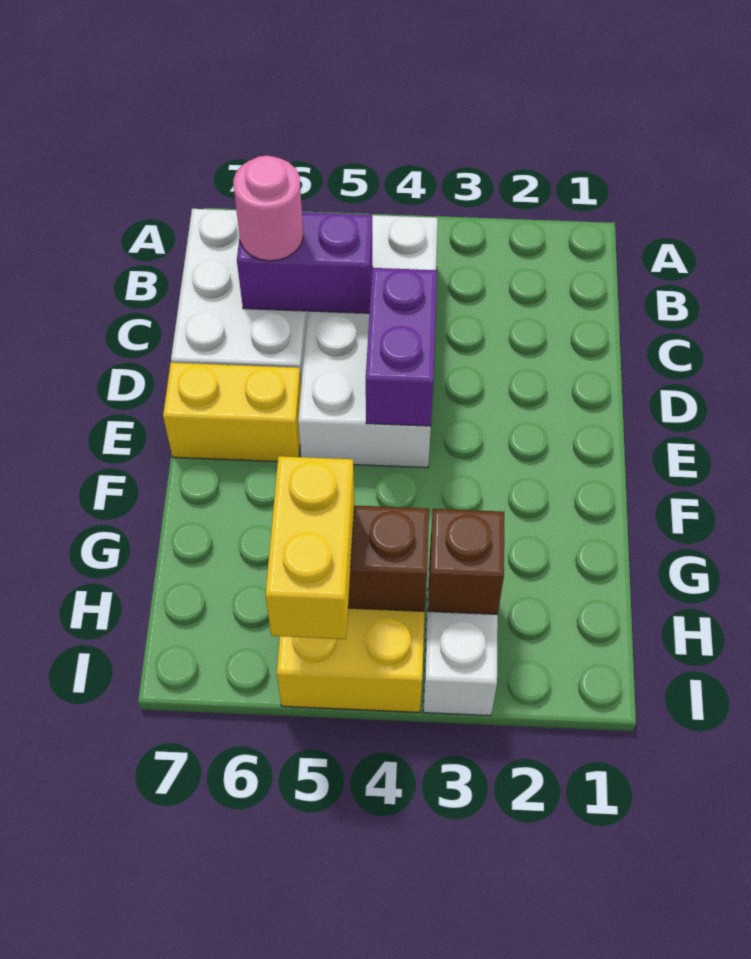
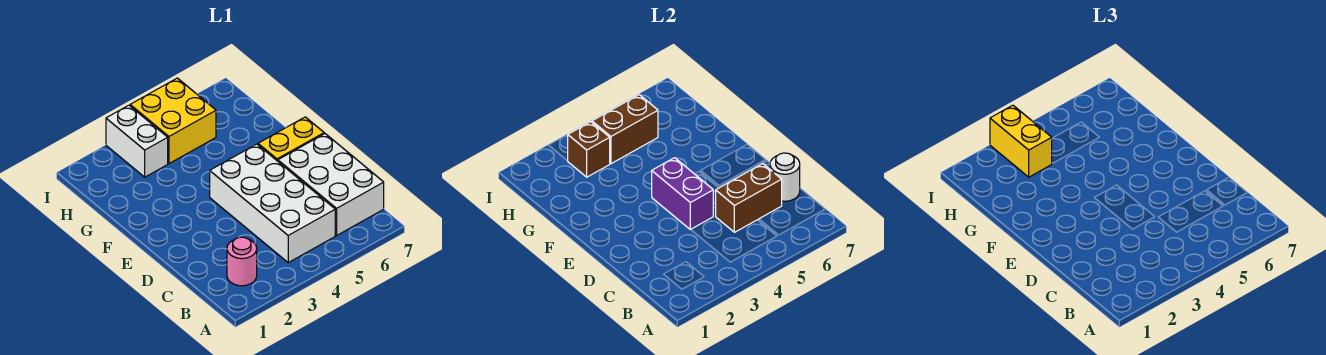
purple 1x2 brick [237,212,372,313] -> brown 1x2 brick [716,163,782,232]
pink 1x1 round brick [233,156,303,261] -> pink 1x1 round brick moved to [227,237,257,286]
none -> white 1x1 round brick [770,153,800,201]
yellow 1x2 brick [265,456,354,639] -> yellow 1x2 brick moved to [990,105,1052,177]

